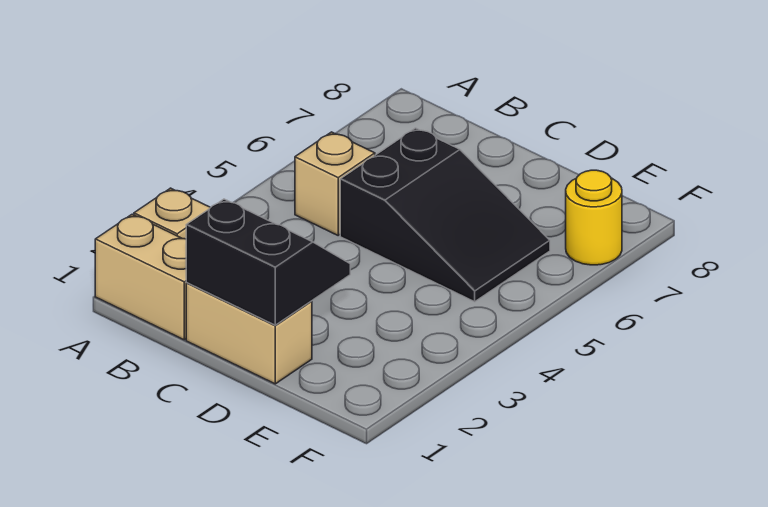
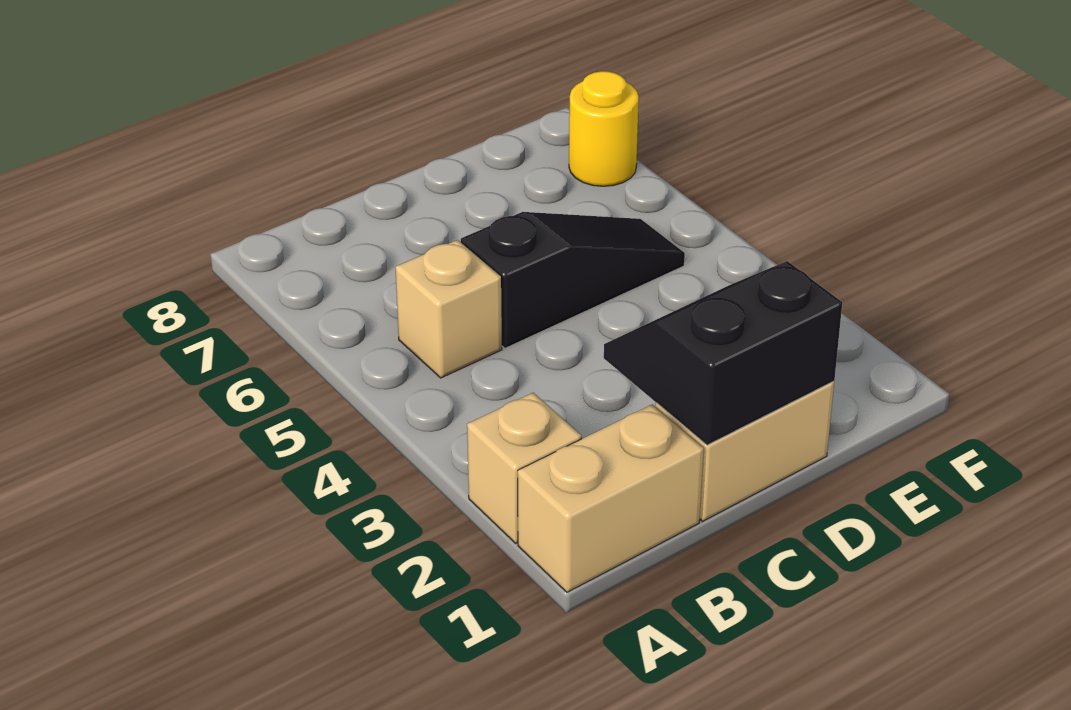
black 2x3 slope [340,128,550,302] -> black 1x3 slope [461,212,685,348]

